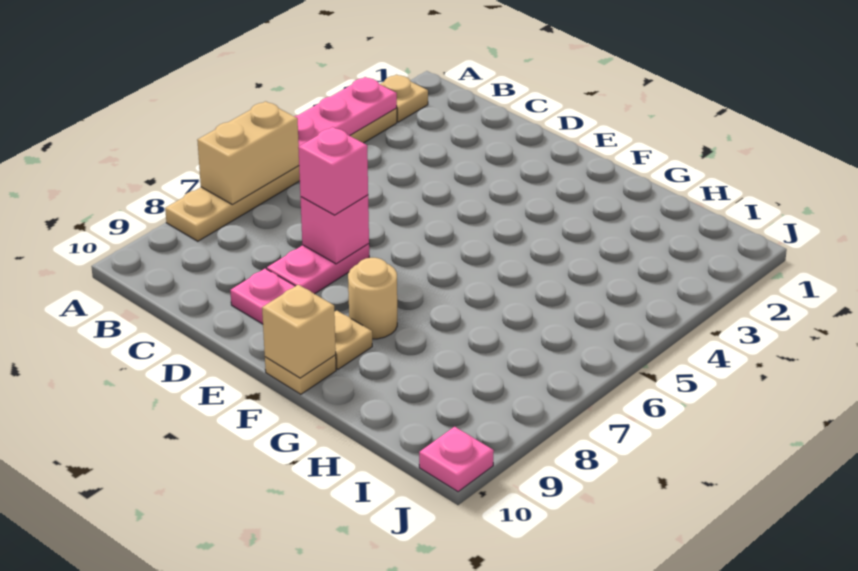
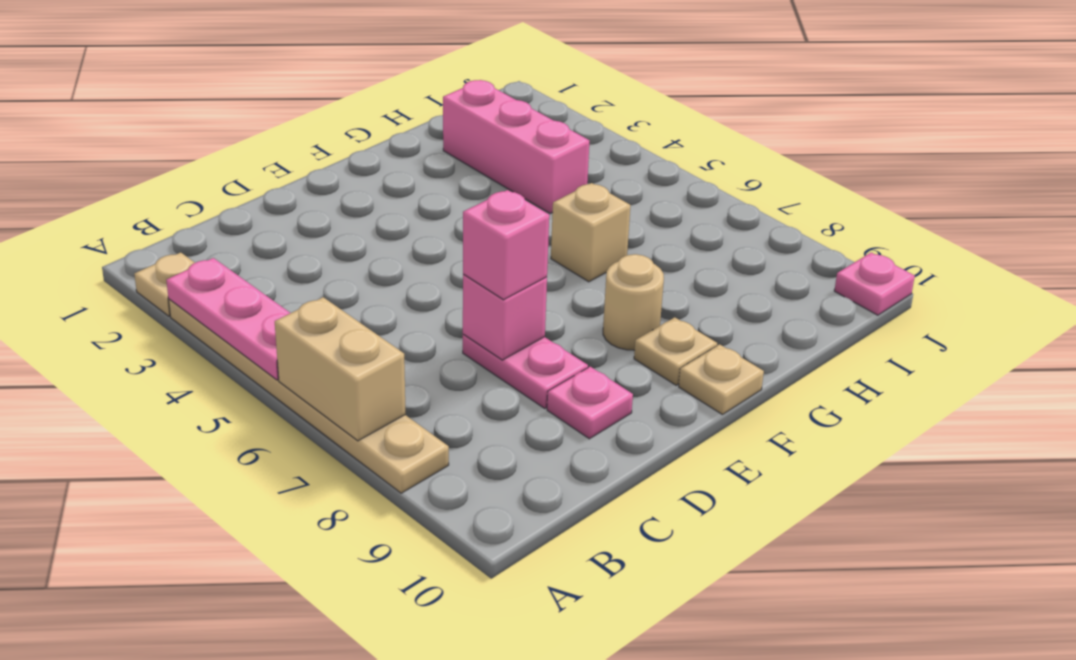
tan 1x1 brick [262,285,336,378] -> tan 1x1 brick moved to [551,183,630,282]
none -> pink 1x3 brick [443,80,590,214]

